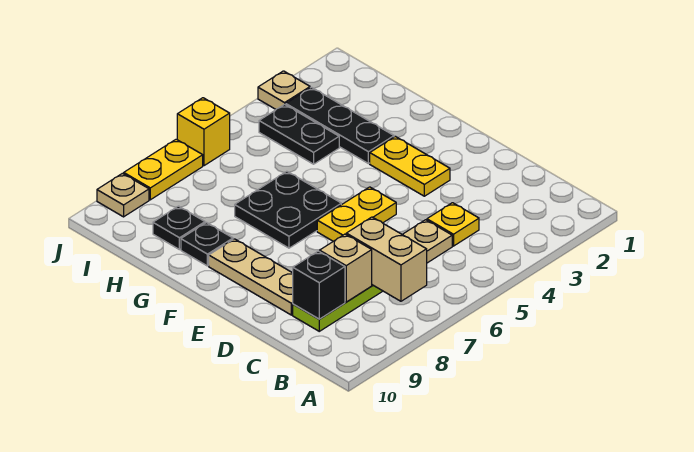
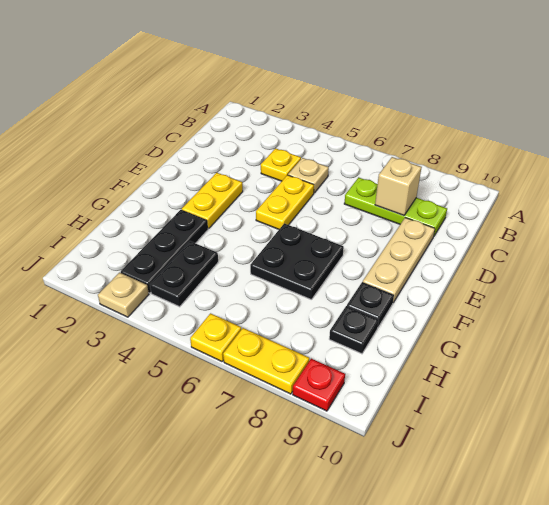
tan 1x2 brick [346,217,427,301] -> none
black 1x1 brick [293,251,345,319] -> none
yellow 1x2 plate [317,187,396,241] -> yellow 1x2 plate turned to [256,175,314,229]
yellow 1x1 brick [177,98,230,166] -> yellow 1x1 plate [190,313,241,362]
tan 1x1 plate [97,173,149,217] -> red 1x1 plate [293,359,345,411]

